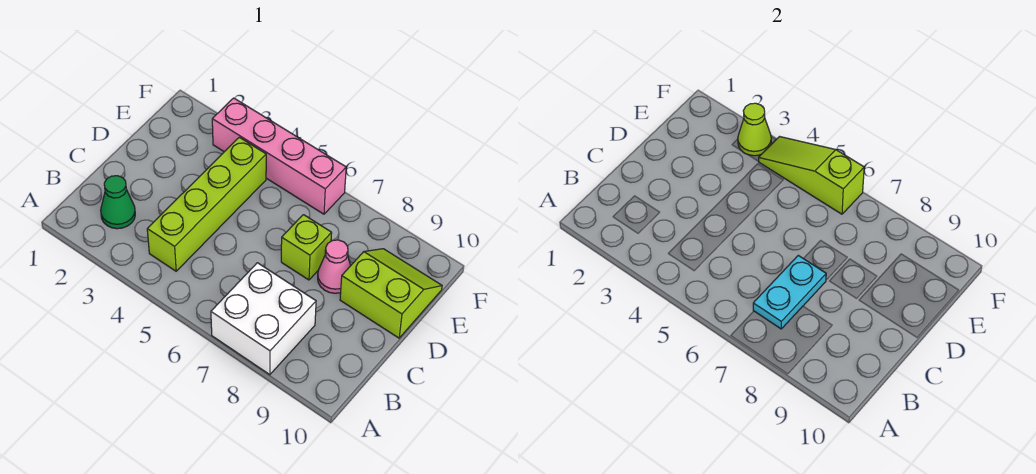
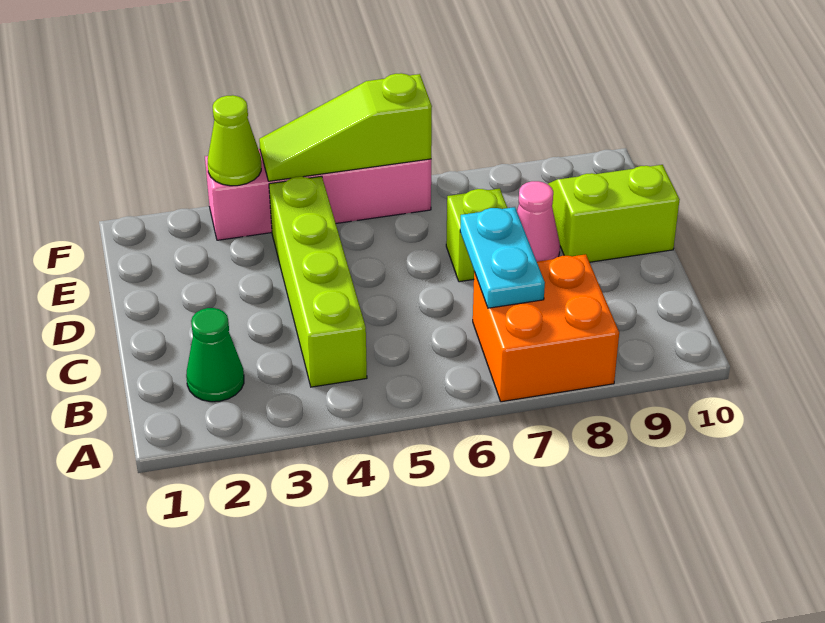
white 2x2 brick [211,263,316,375] -> orange 2x2 brick [473,254,619,402]

